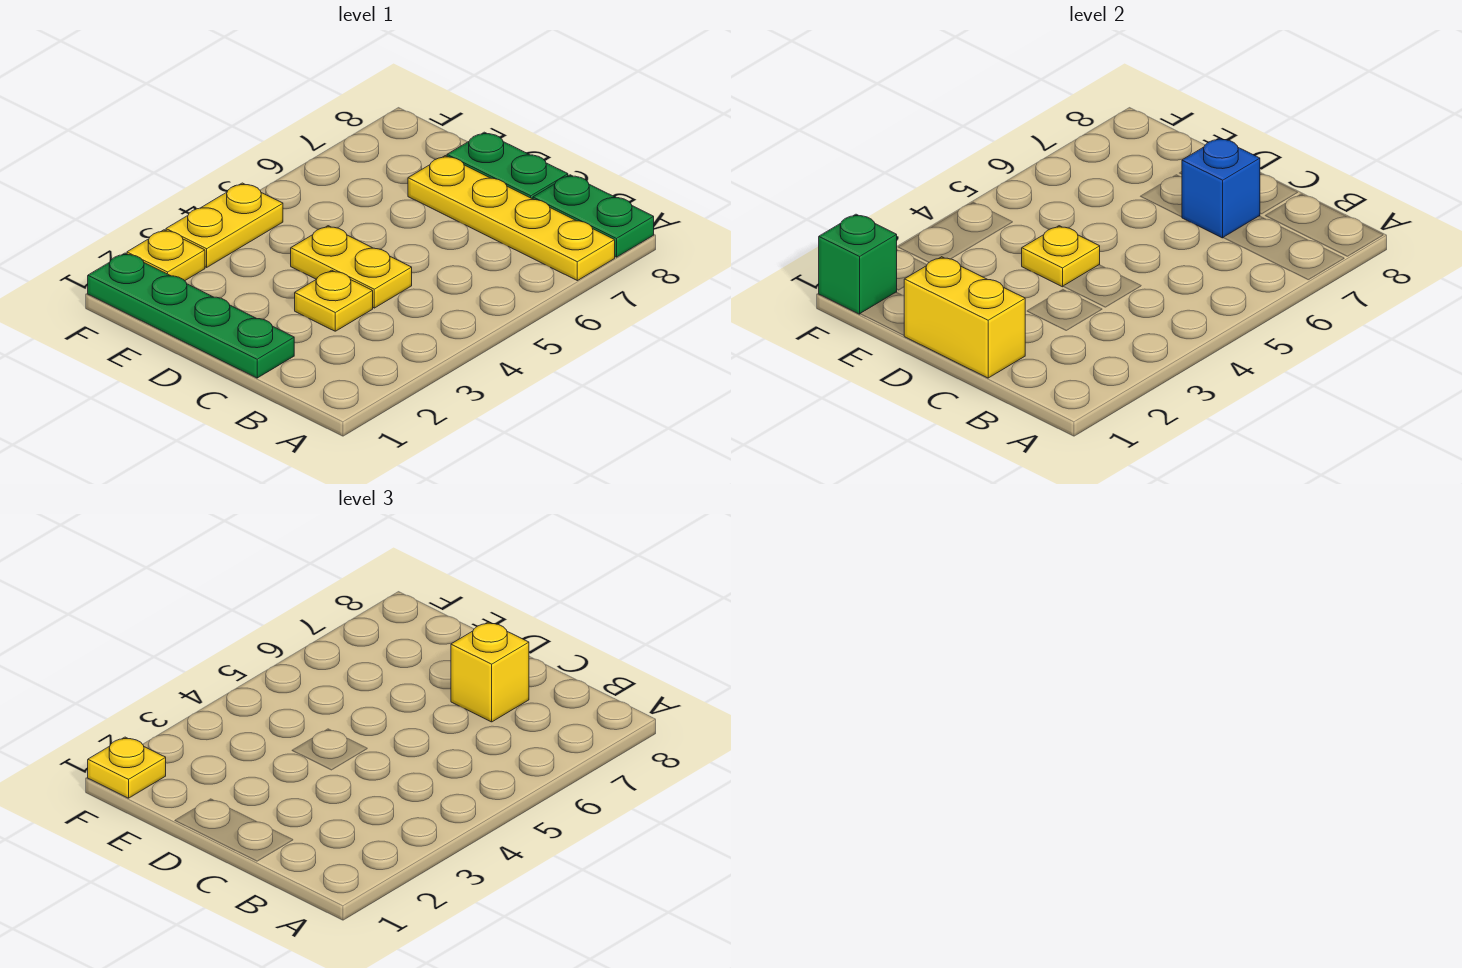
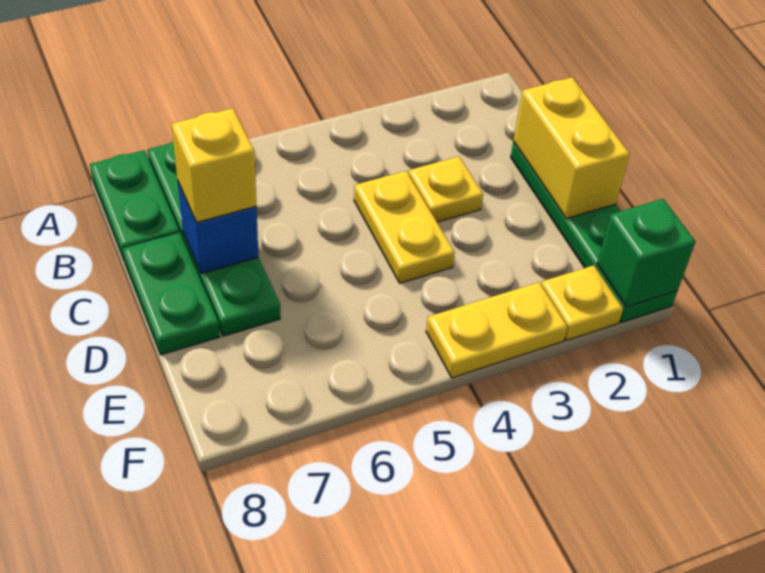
yellow 1x4 plate [408,156,615,281] -> green 1x4 plate [148,142,280,336]
yellow 1x1 plate [1022,226,1100,287] -> none
yellow 1x1 plate [88,737,166,798] -> none

